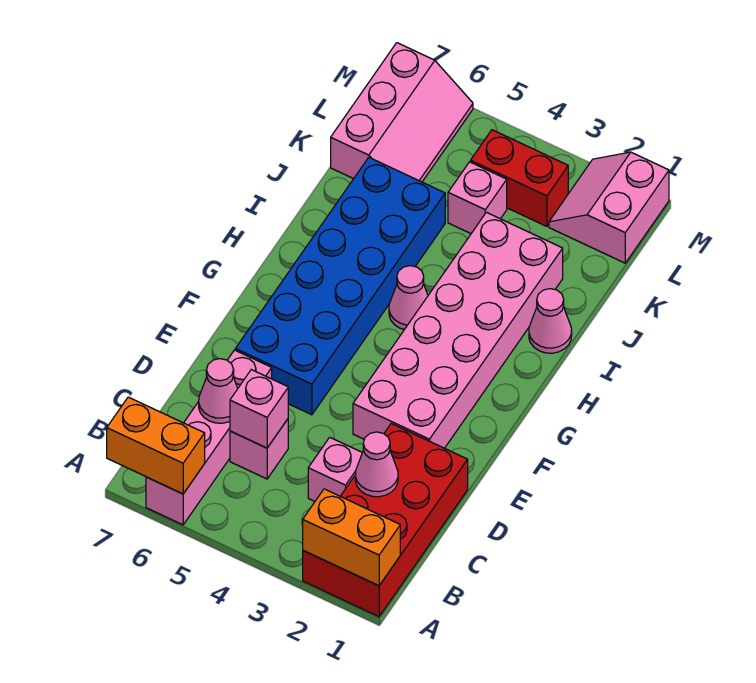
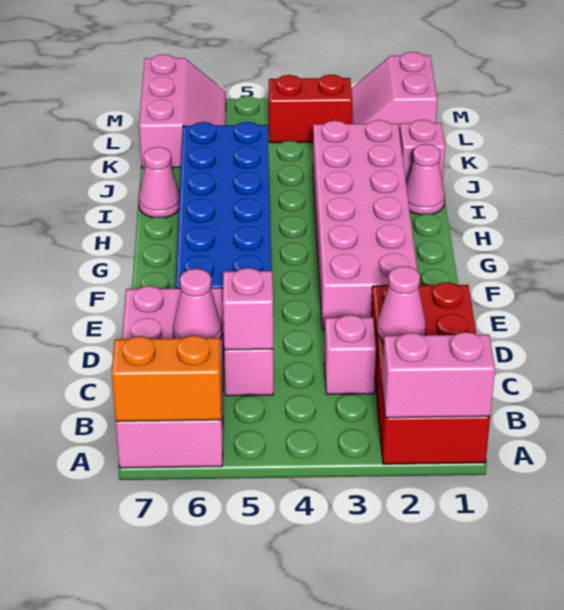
orange 1x2 brick [303,489,400,586] -> pink 1x2 brick [382,332,495,418]
pink 1x4 brick [146,350,272,525] -> pink 2x4 brick [116,286,224,468]
pink 1x1 cone [389,266,428,330] -> pink 1x1 cone moved to [139,147,180,218]
pink 1x1 brick [448,162,507,233] -> pink 1x1 brick moved to [400,120,445,183]

